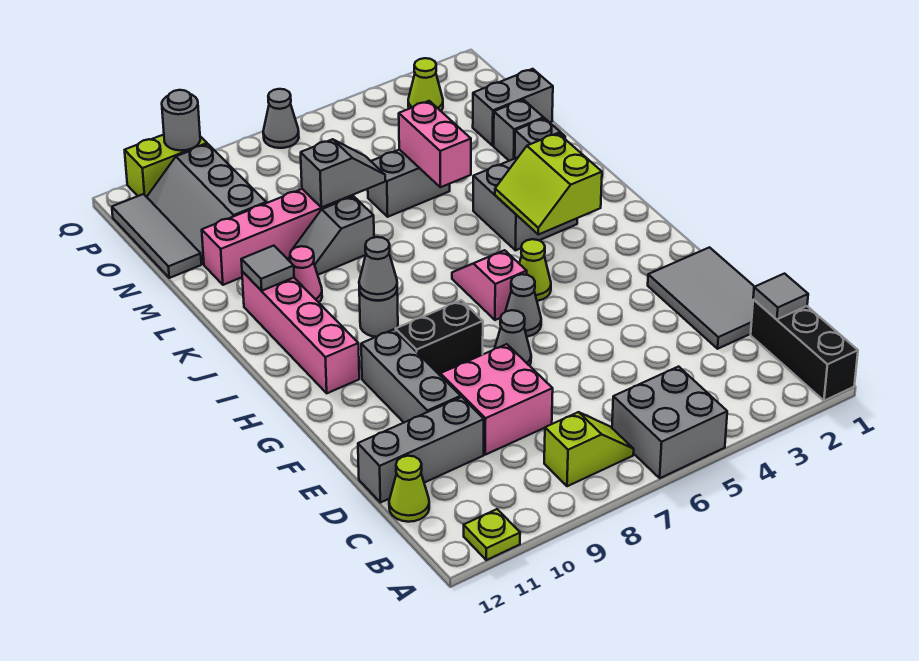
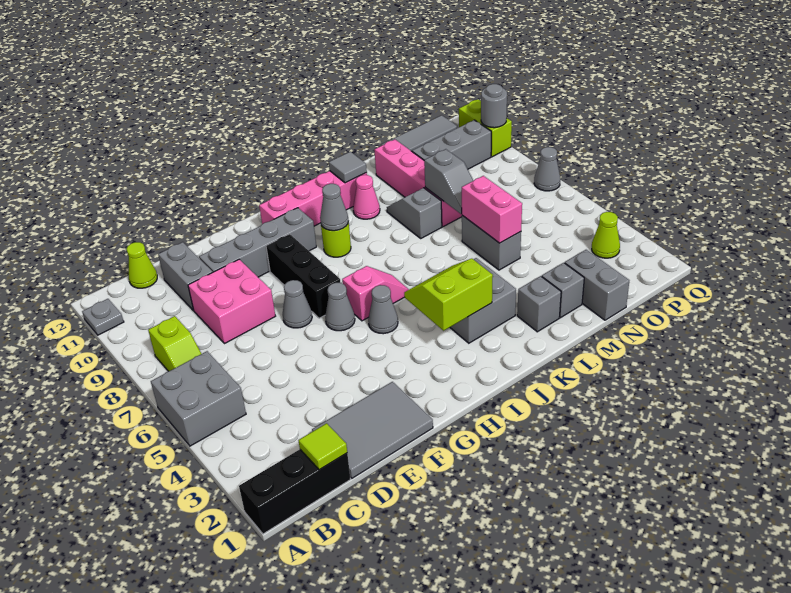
lime 1x1 plate [464,509,520,560] -> grey 1x1 plate [82,299,124,335]
grey 1x1 tile [753,274,808,319] -> lime 1x1 tile [298,423,347,470]
grey 1x3 brick [358,397,484,503] -> grey 1x2 brick [158,242,213,310]
grey 1x3 brick [361,329,461,422] -> grey 1x4 brick [199,208,316,277]
black 1x2 brick [395,300,483,375] -> black 1x3 brick [266,234,340,318]
lime 1x1 cone [519,239,551,301] -> grey 1x1 cone [368,285,398,334]
grey 1x1 round brick [359,290,398,337] -> lime 1x1 round brick [321,222,351,257]
pink 1x2 brick [399,101,471,187] -> pink 1x2 brick turned to [462,176,522,243]

